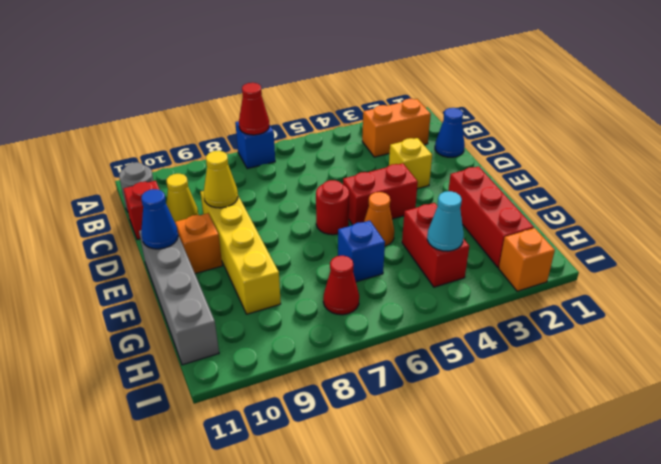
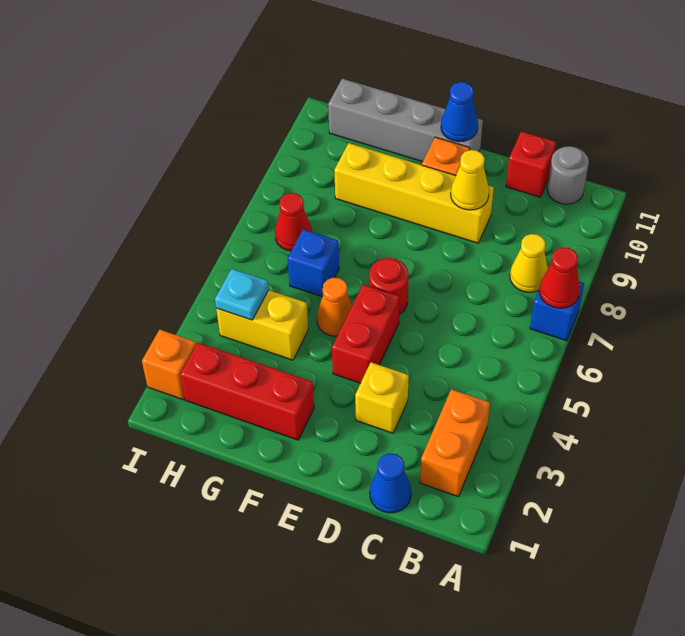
yellow 1x1 cone [166,174,198,222] -> yellow 1x1 cone moved to [510,234,548,292]
red 1x2 brick [402,203,469,287] -> yellow 1x2 brick [216,290,308,360]
cyan 1x1 cone [427,191,464,251] -> cyan 1x1 plate [215,269,269,320]

